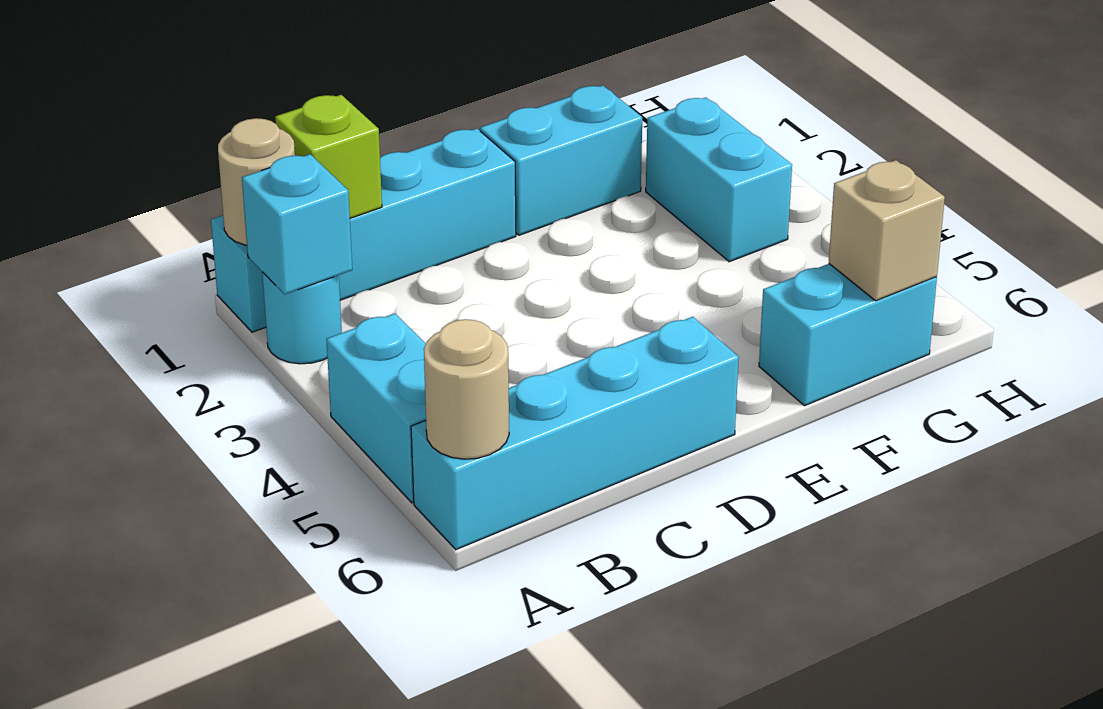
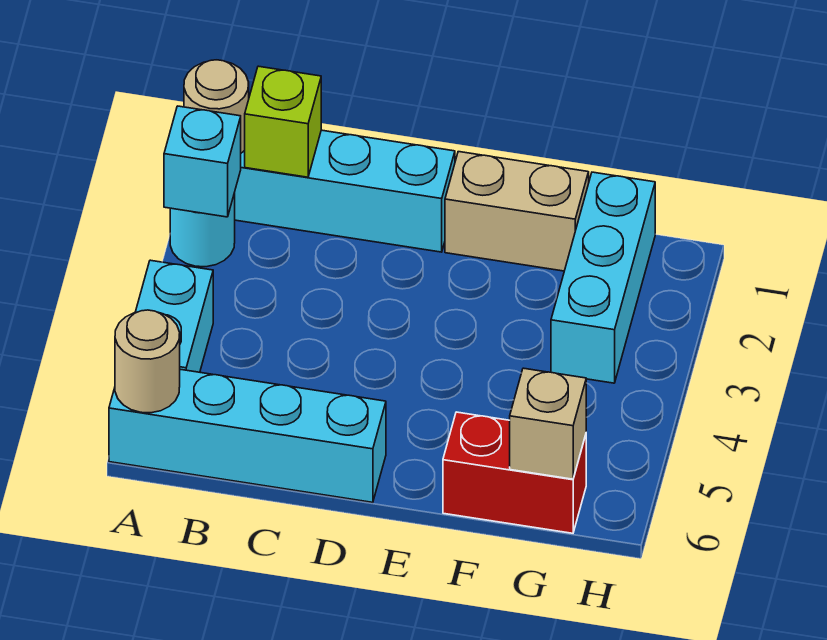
cyan 1x2 brick [480,86,642,235] -> tan 1x2 brick [445,152,589,271]
cyan 1x2 brick [759,264,937,406] -> red 1x2 brick [443,412,586,533]
cyan 1x2 brick [646,97,792,262] -> cyan 1x3 brick [551,172,655,383]

